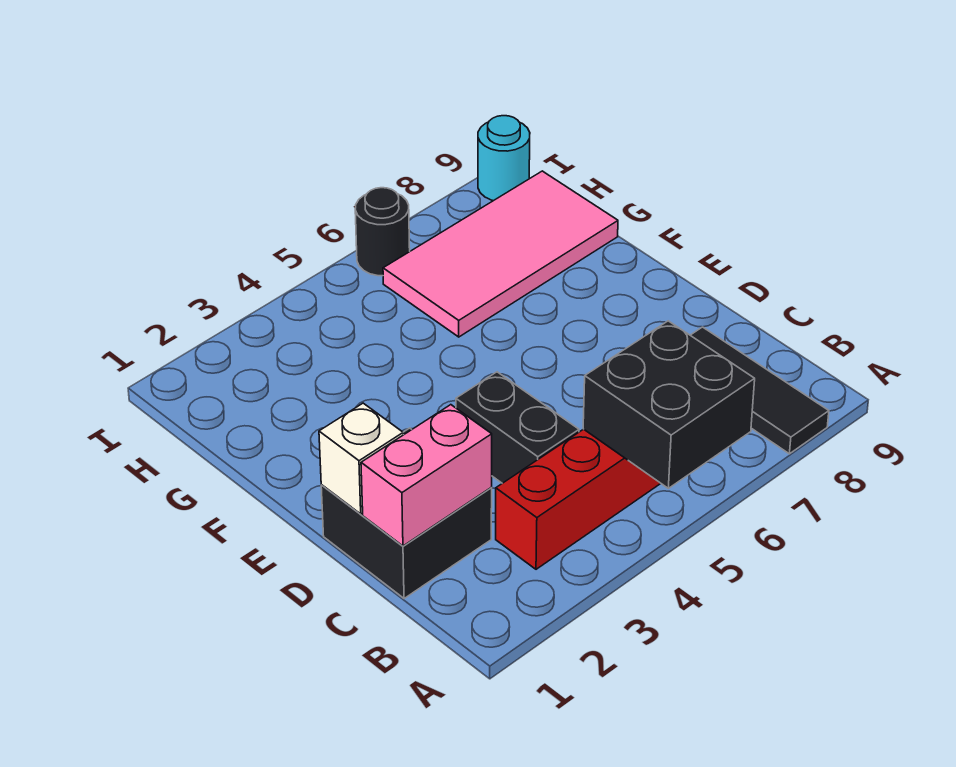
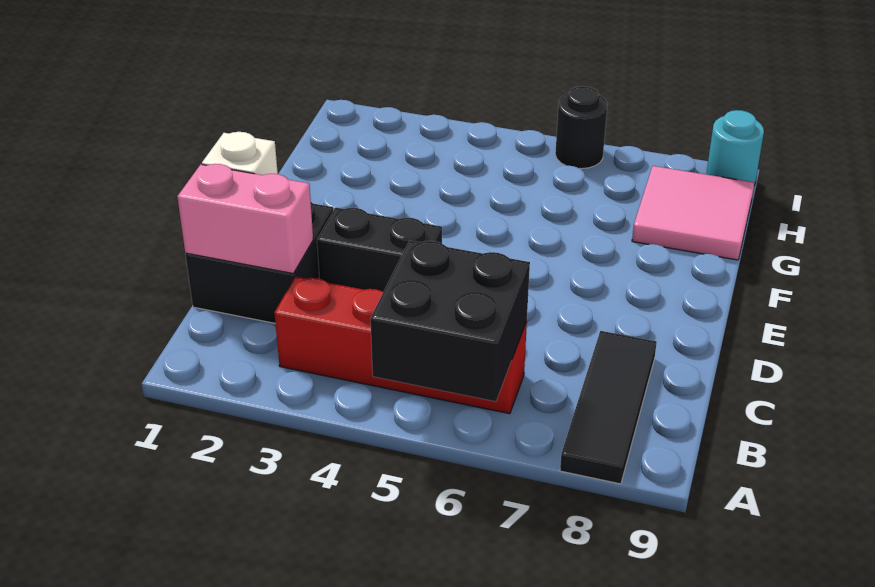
black 1x2 brick [456,372,579,483] -> black 1x2 brick turned to [317,208,442,292]
pink 2x4 tile [383,171,618,337] -> pink 2x2 tile [632,166,754,260]

